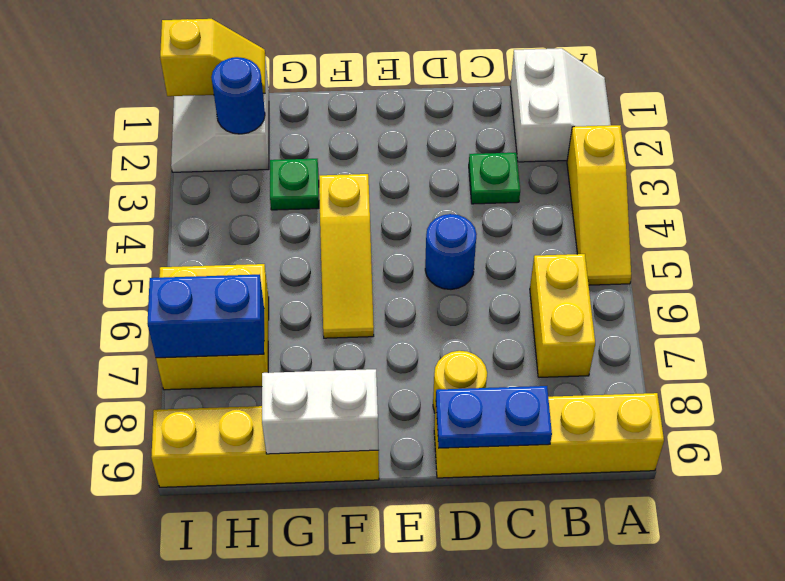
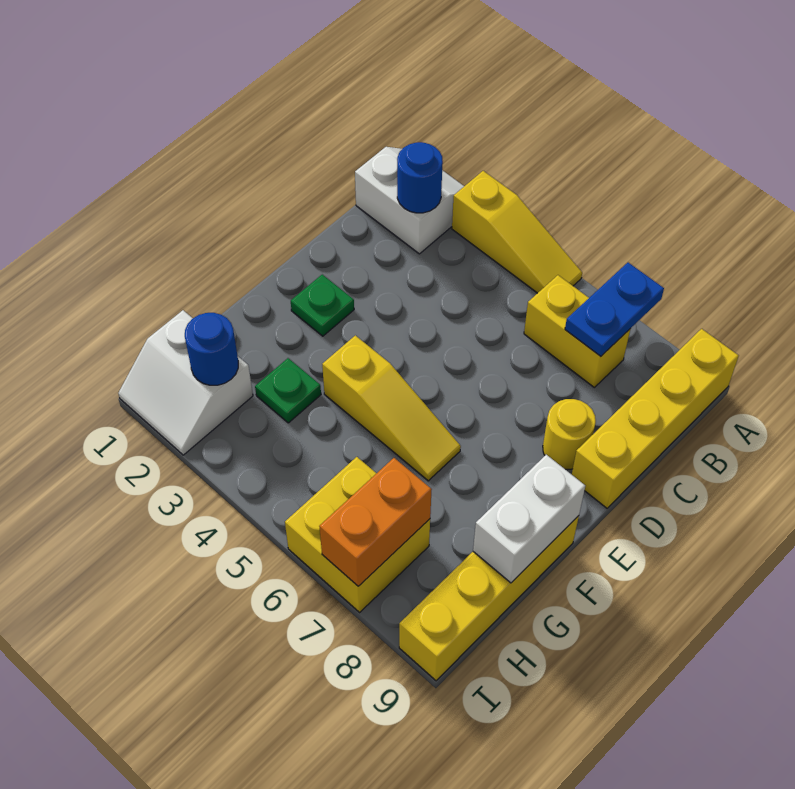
green 1x1 plate [469,153,520,204] -> green 1x1 plate moved to [291,275,354,336]
blue 1x2 plate [436,386,552,448] -> blue 1x2 plate moved to [565,263,664,356]
blue 1x1 round brick [425,214,477,289] -> blue 1x1 round brick moved to [397,142,443,213]
yellow 1x2 slope [160,19,265,96] -> none
blue 1x2 brick [147,274,264,358] -> orange 1x2 brick [319,458,432,586]

